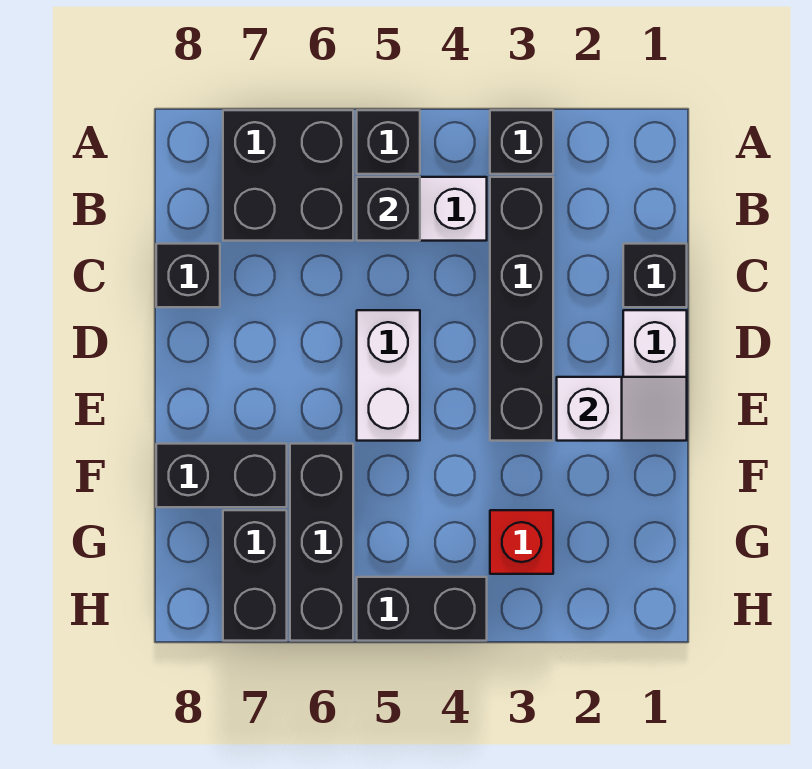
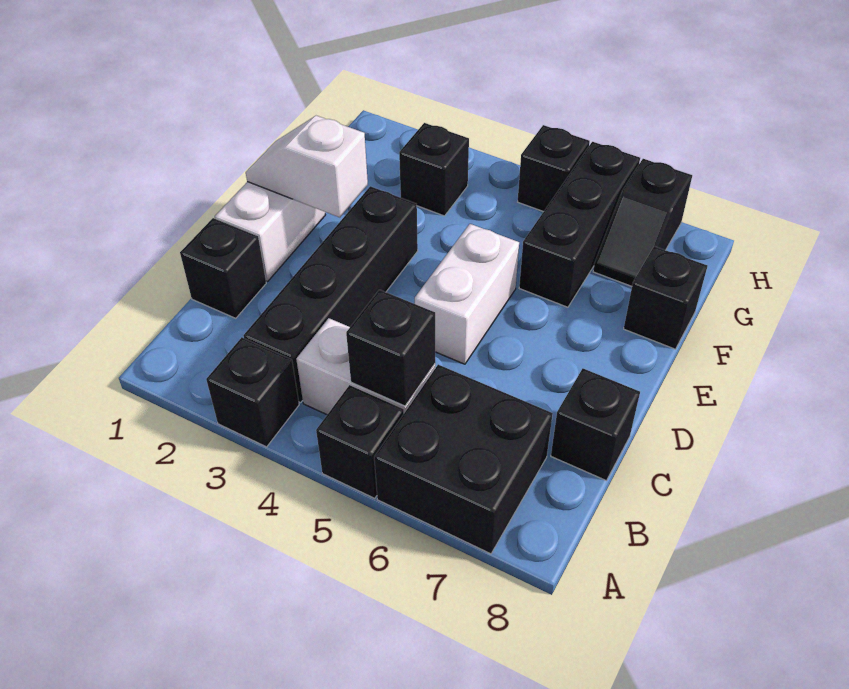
black 1x2 brick [156,444,287,507] -> black 1x1 brick [624,246,707,349]
red 1x1 brick [490,510,553,574] -> black 1x1 brick [399,123,469,216]
black 1x2 brick [223,510,287,641] -> black 1x2 slope [593,159,692,286]
black 1x2 brick [357,577,487,641] -> black 1x1 brick [518,125,590,212]

